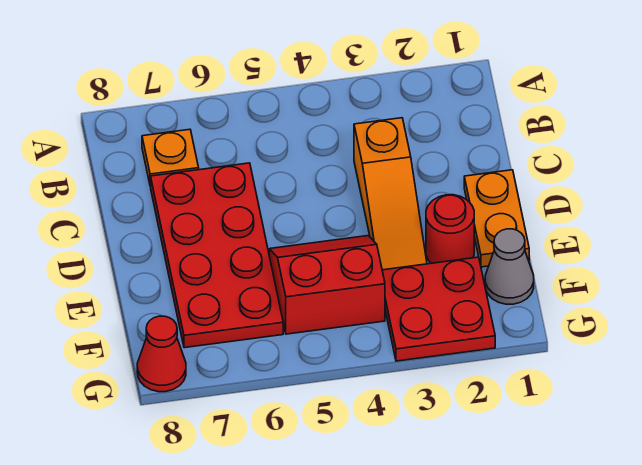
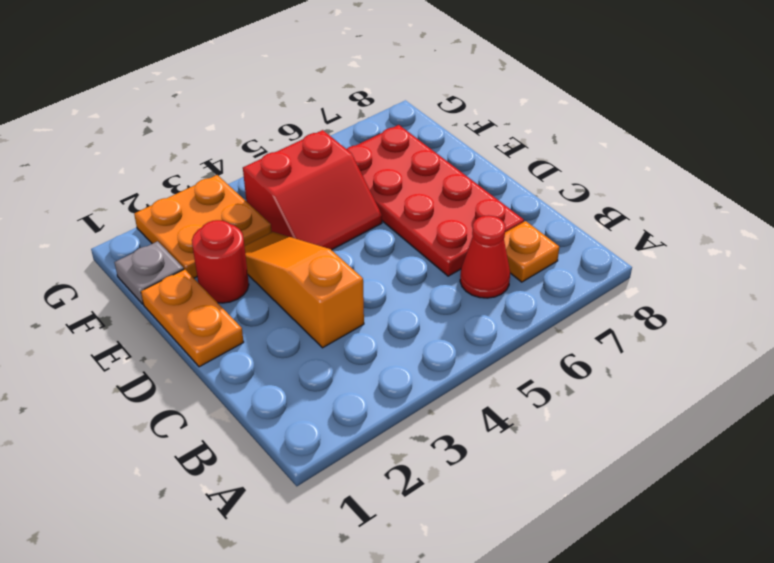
grey 1x1 cone [485,229,534,304] -> grey 1x1 plate [114,241,184,304]
red 2x2 plate [382,257,495,361] -> orange 2x2 plate [134,175,272,278]
red 1x1 cone [137,316,186,392] -> red 1x1 cone moved to [460,215,510,298]

